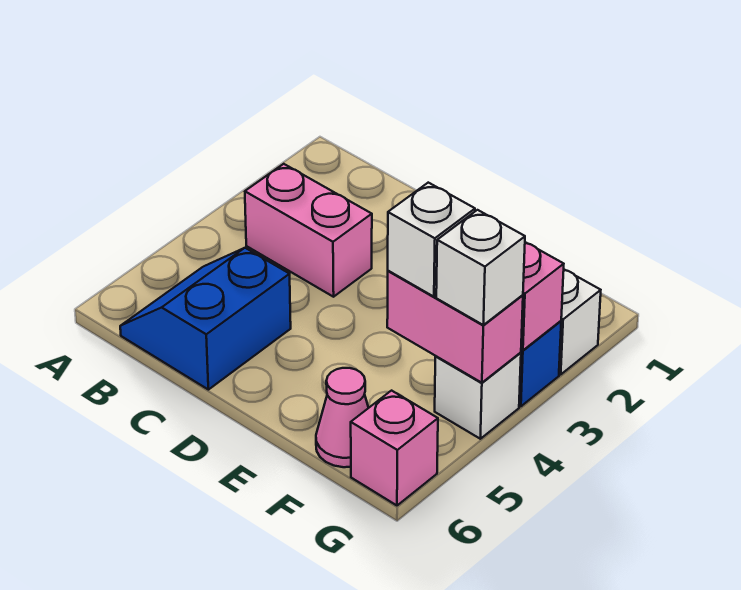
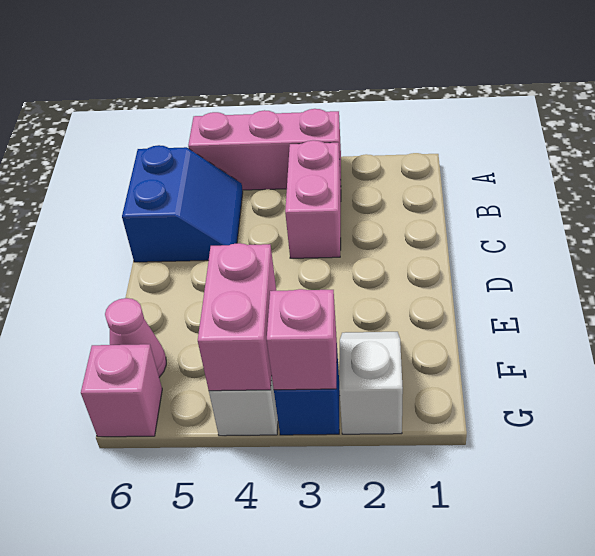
none -> pink 1x3 brick [188,109,341,190]
blue 2x2 slope [120,248,291,390] -> blue 2x2 slope turned to [122,145,243,262]
white 1x1 brick [388,183,475,297] -> none
white 1x1 brick [436,210,525,325] -> none

